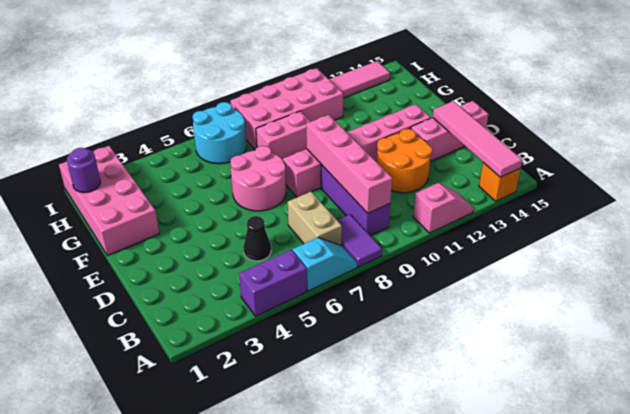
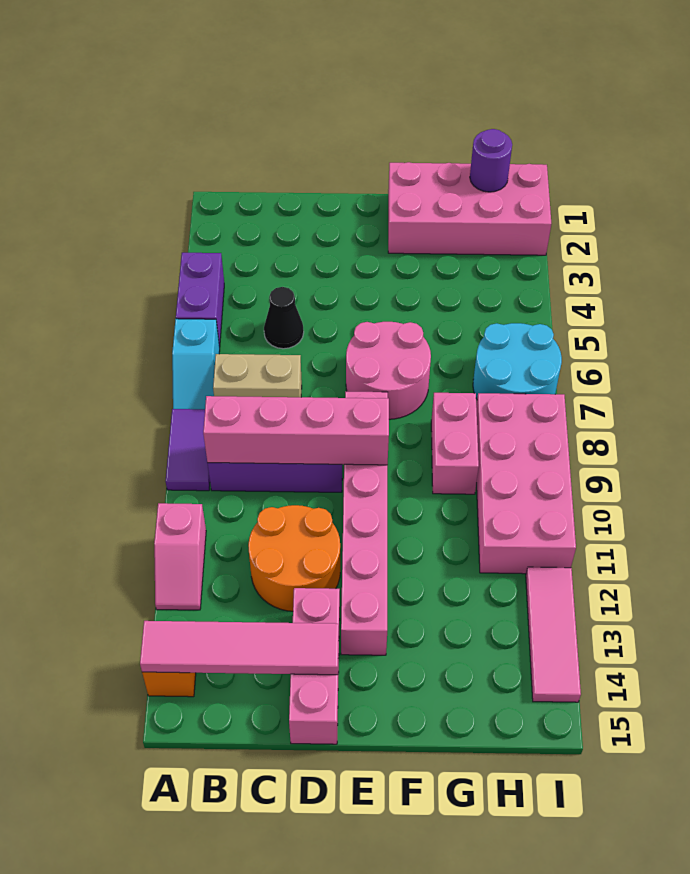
purple 1x2 tile [337,214,382,267] -> purple 1x2 tile turned to [166,409,210,491]

